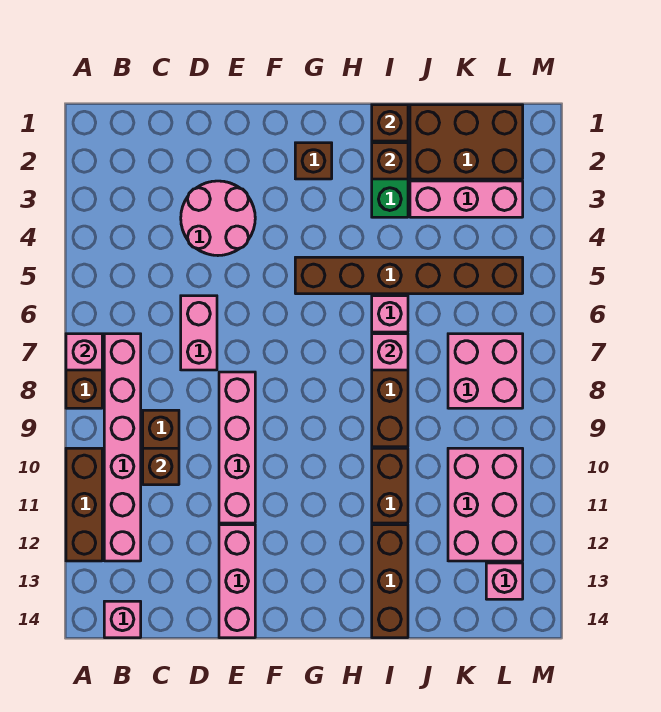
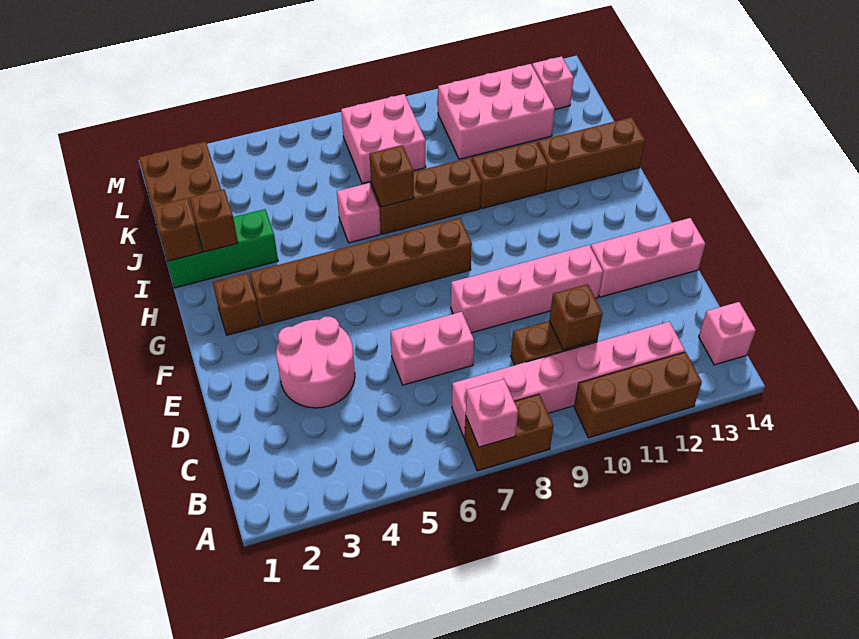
brown 1x6 brick [295,257,523,294] -> brown 1x6 brick turned to [250,218,472,326]
pink 1x1 brick [372,334,408,370] -> brown 1x1 brick [370,145,414,207]
pink 1x3 brick [410,181,523,217] -> none

